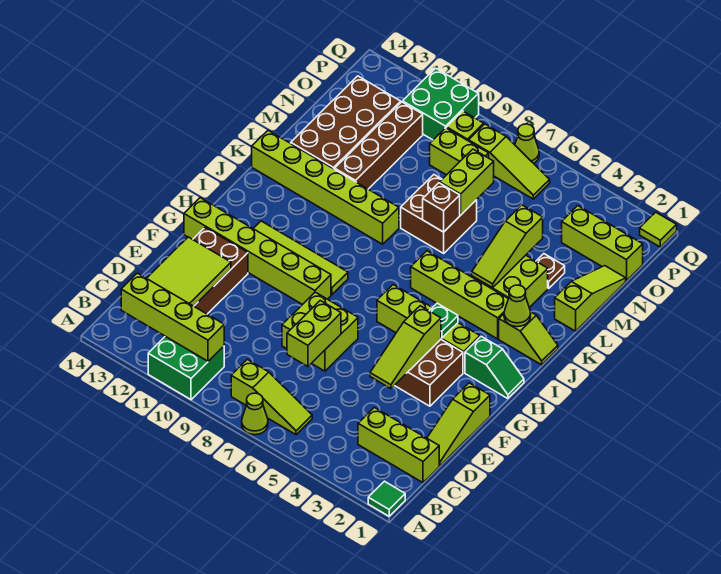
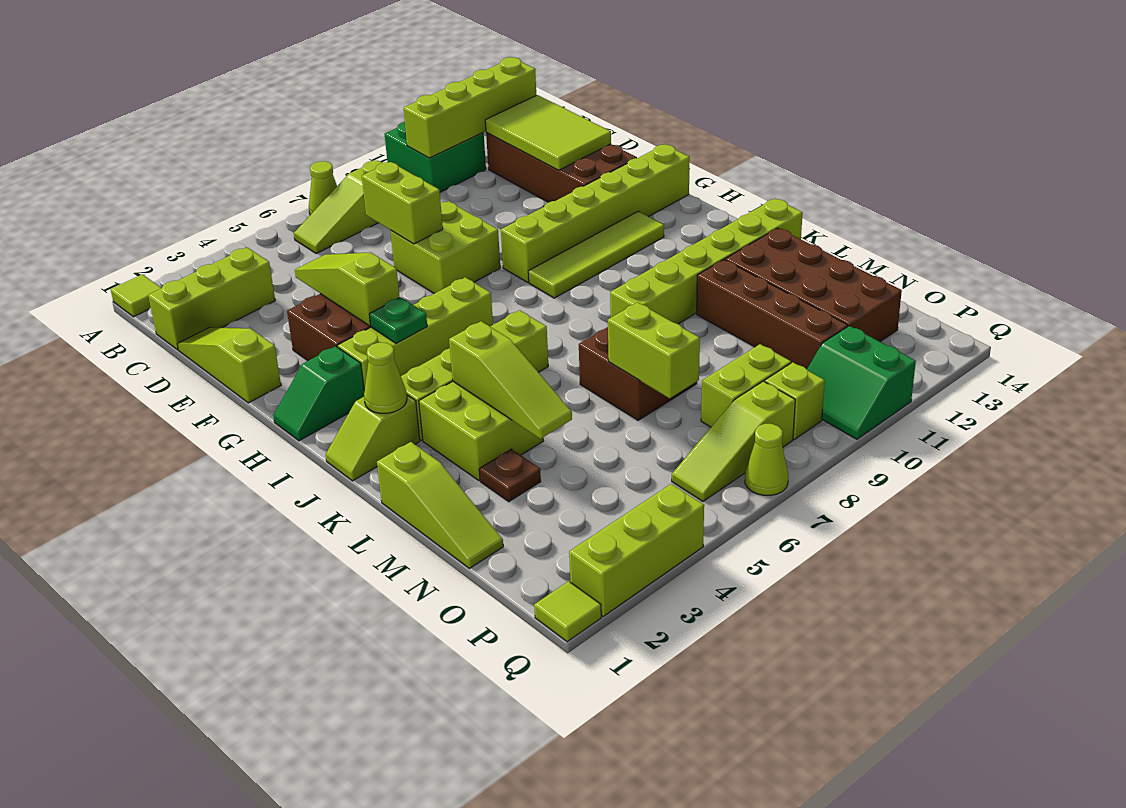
green 1x1 tile [368,481,405,516] -> lime 1x1 tile [111,274,161,317]
lime 1x3 slope [472,205,543,288] -> lime 1x3 slope turned to [449,321,572,439]
brown 1x1 brick [423,183,460,232] -> none
lime 1x3 brick [562,206,643,281] -> lime 1x3 brick moved to [569,484,704,617]
green 2x2 brick [403,68,479,140] -> green 2x2 slope [807,326,916,439]

